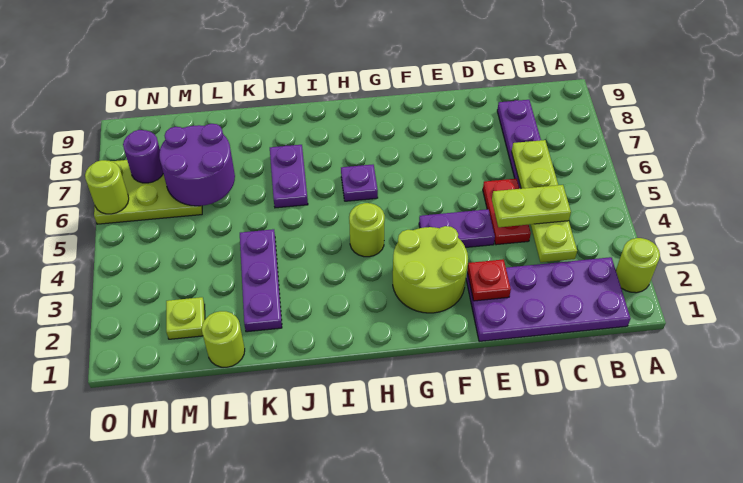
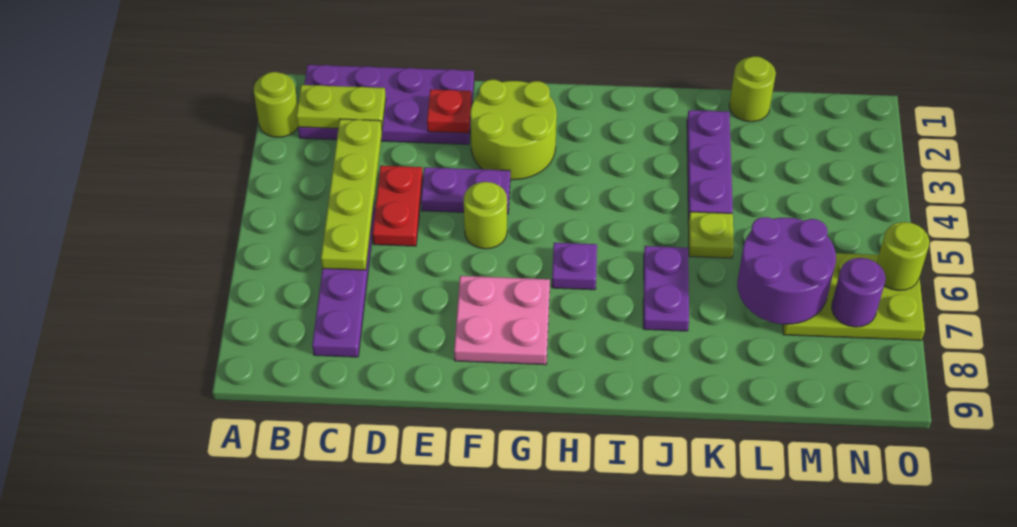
lime 1x2 plate [492,185,571,227] -> lime 1x2 plate moved to [296,85,386,128]
none -> pink 2x2 plate [454,276,550,365]
lime 1x1 round brick [349,203,385,257] -> lime 1x1 round brick moved to [464,182,507,249]
lime 1x1 plate [166,297,205,339] -> lime 1x1 plate moved to [688,212,734,258]

